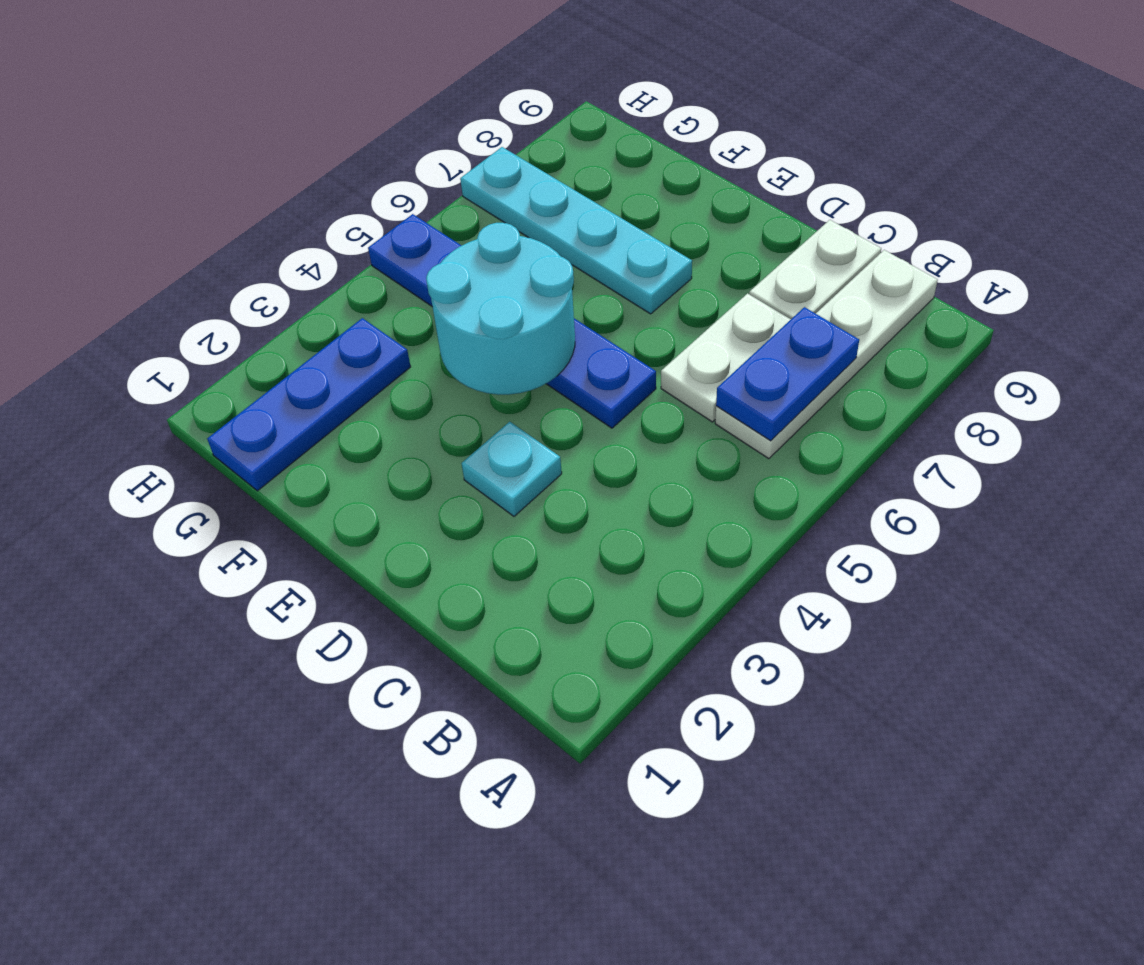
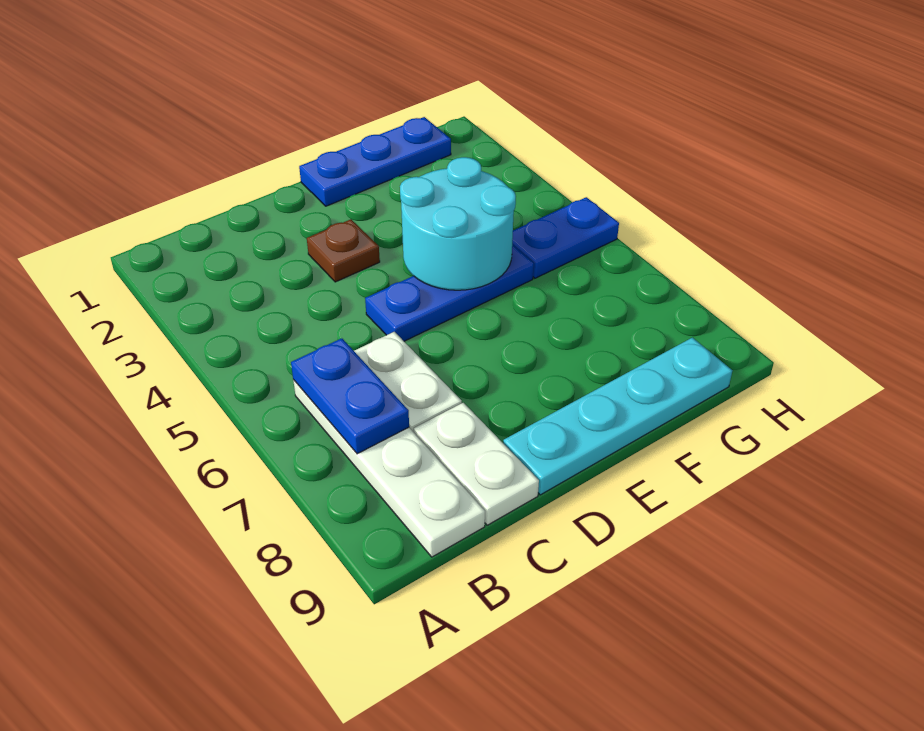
cyan 1x1 plate [461,422,562,516] -> brown 1x1 plate [307,219,380,282]
cyan 1x4 plate [460,147,692,314] -> cyan 1x4 plate moved to [503,338,732,495]
blue 1x3 plate [207,318,411,491] -> blue 1x3 plate turned to [299,117,451,206]

